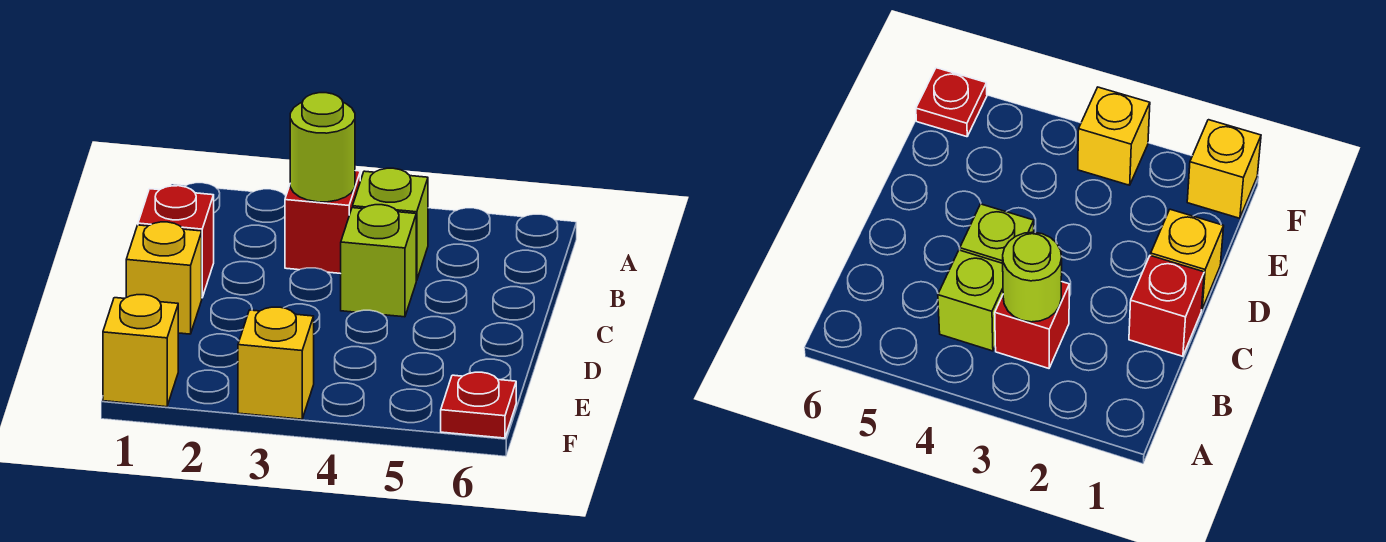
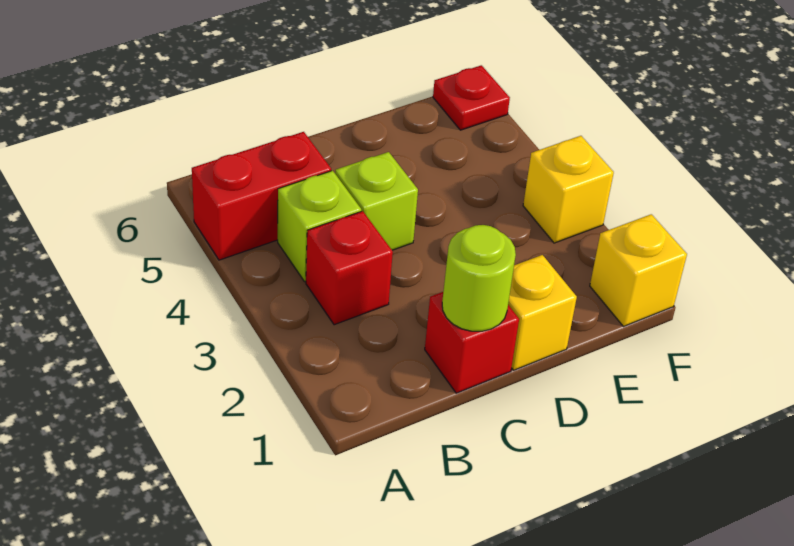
none -> red 1x2 brick [192,132,331,260]
lime 1x1 round brick [290,93,355,202] -> lime 1x1 round brick moved to [442,225,516,331]

